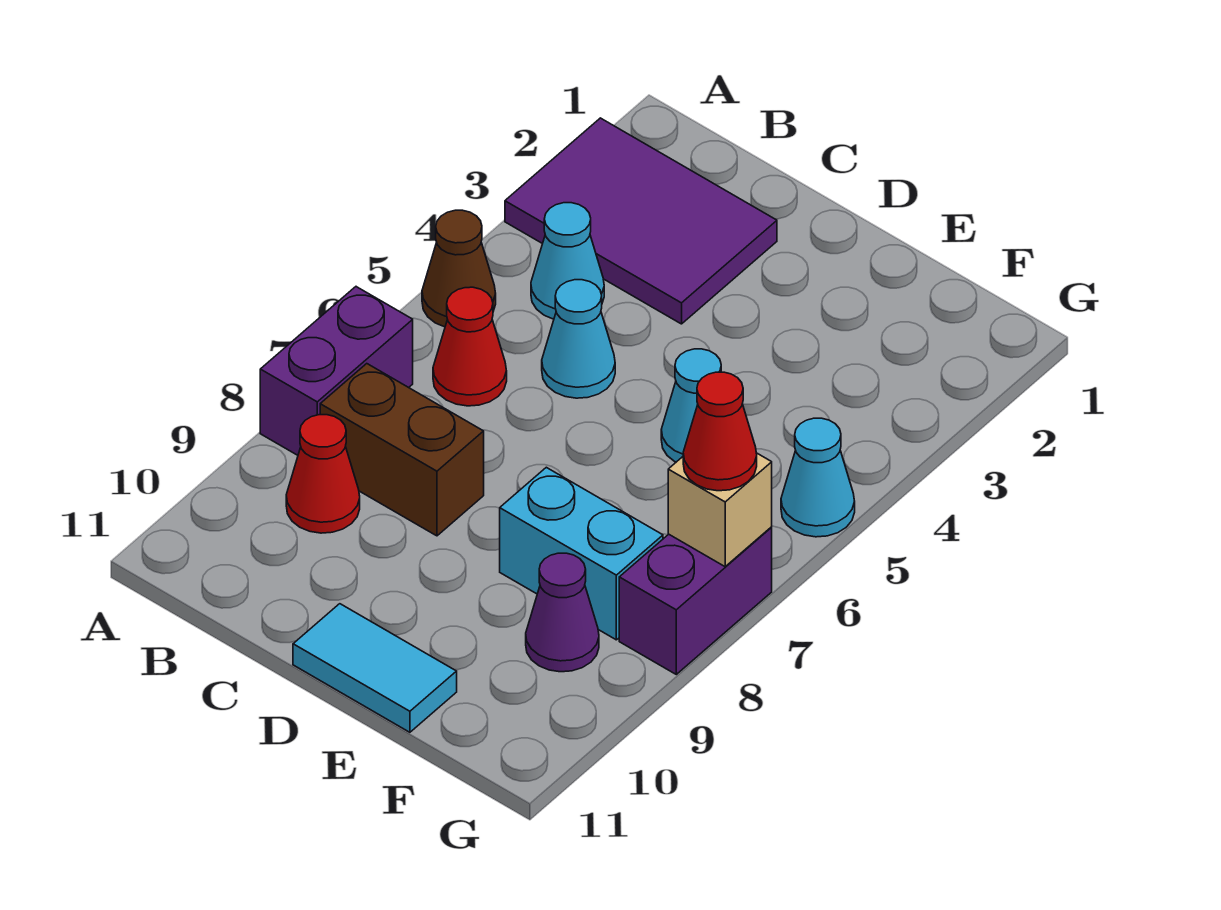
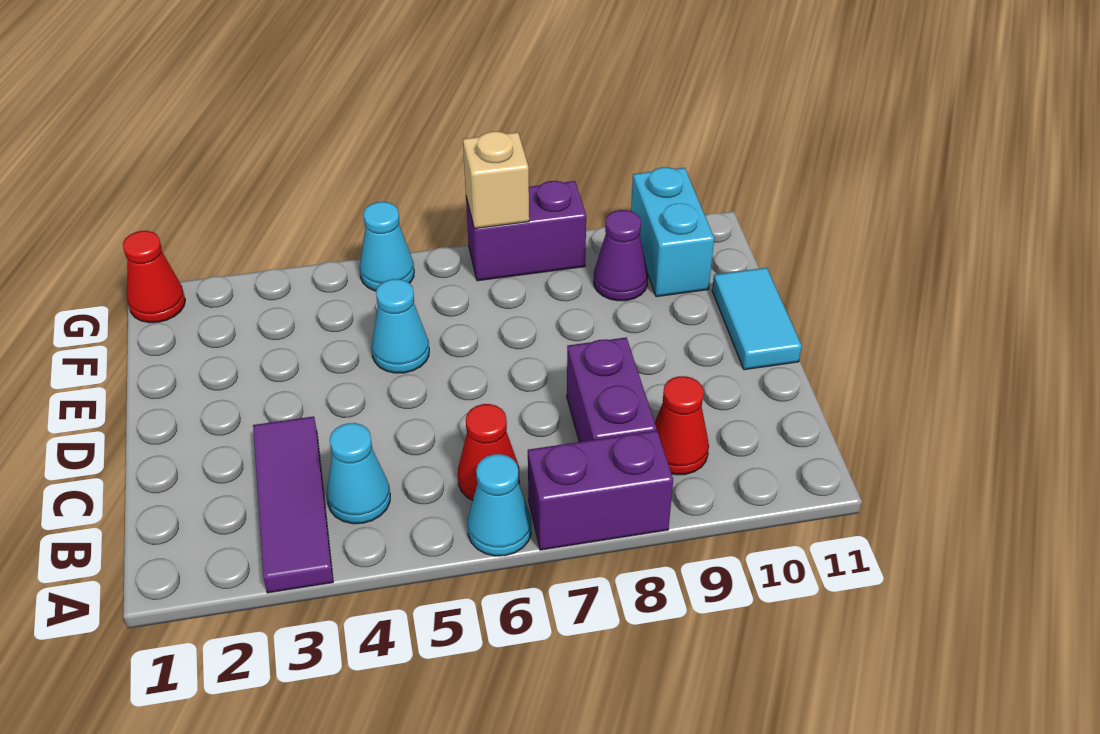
purple 2x3 tile [505,118,777,324] -> purple 1x3 tile [253,416,333,593]
brown 1x1 cone [422,210,496,327] -> none
brown 1x2 brick [320,364,484,536] -> purple 1x2 brick [567,338,656,442]
cyan 1x1 cone [542,280,615,398] -> cyan 1x1 cone moved to [468,454,531,556]
cyan 1x2 brick [500,467,663,640] -> cyan 1x2 brick moved to [631,167,714,297]
red 1x1 cone [683,372,757,491] -> red 1x1 cone moved to [123,231,185,323]

